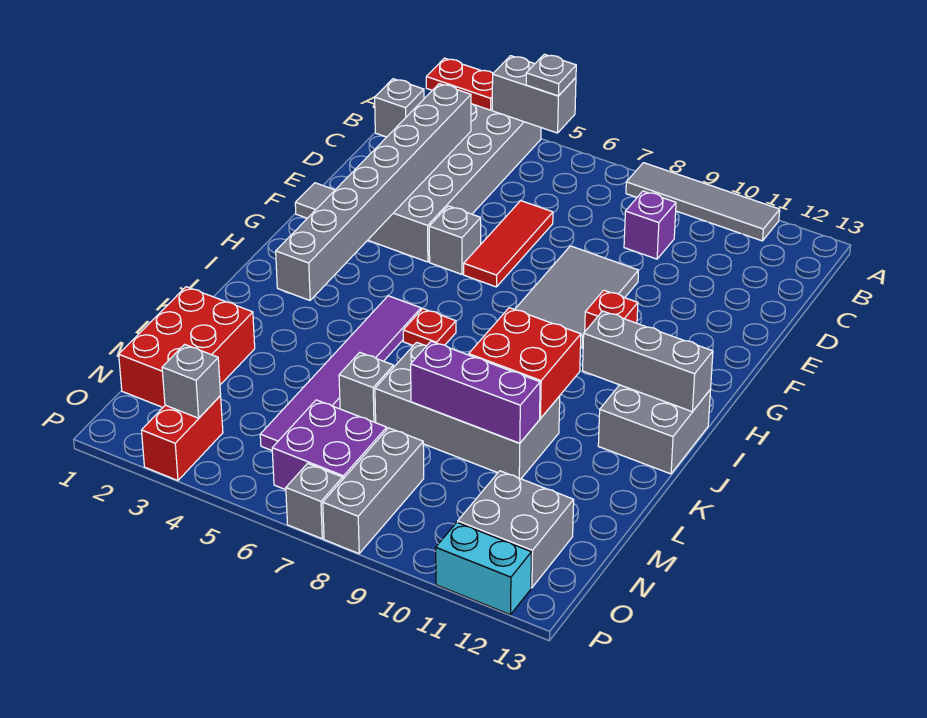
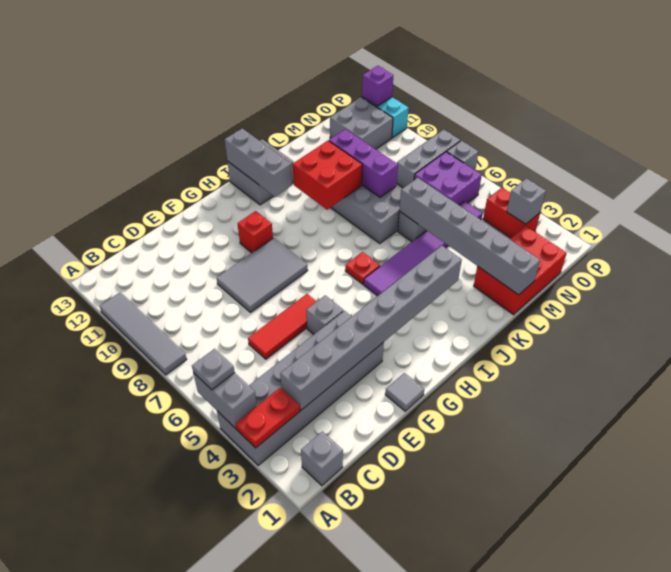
red 1x2 plate [426,58,493,110] -> red 1x2 plate turned to [235,388,300,448]
purple 1x1 brick [624,191,676,259] -> purple 1x1 brick moved to [362,66,393,106]
none -> grey 1x6 brick [399,178,540,295]
red 1x2 brick [141,396,223,481] -> red 1x2 brick turned to [483,188,540,238]

